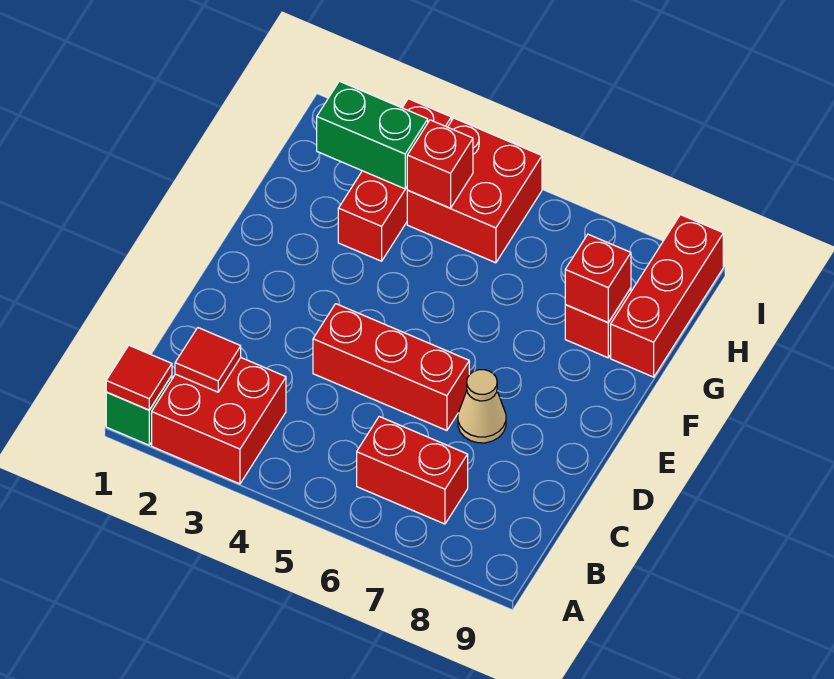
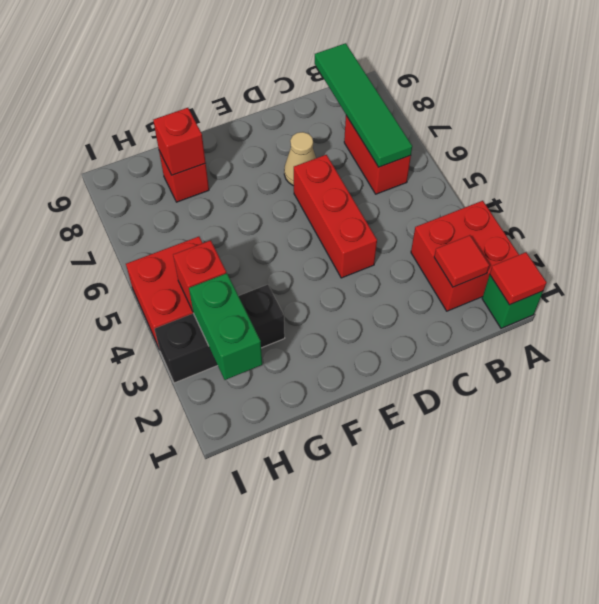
none -> green 1x4 tile [315,43,412,167]
red 1x3 brick [338,99,451,261] -> black 1x3 brick [154,285,285,383]
red 1x3 brick [611,215,723,377] -> none

